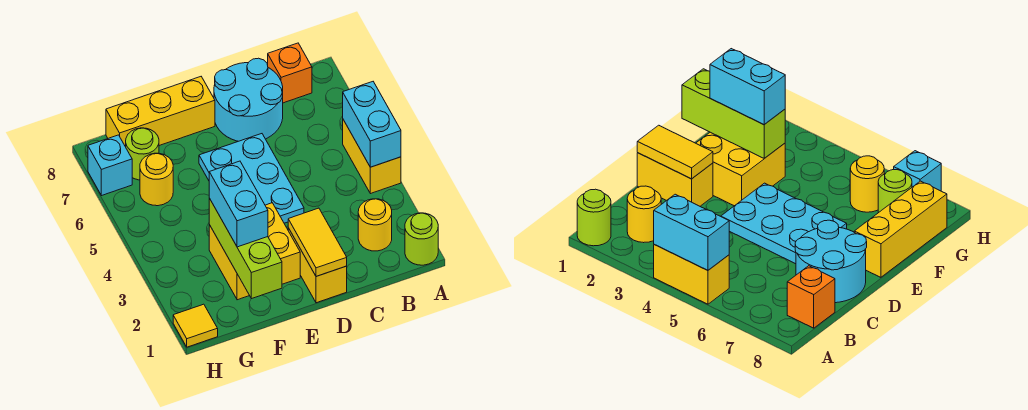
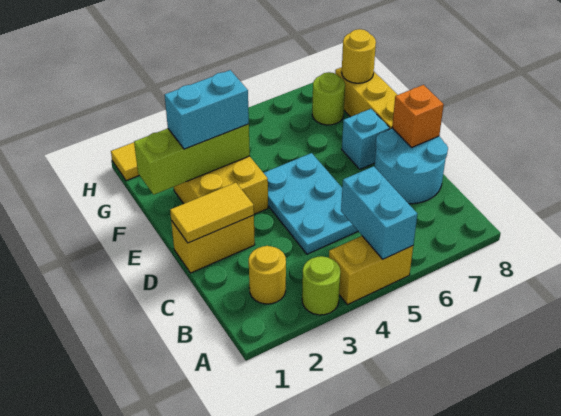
lime 1x1 round brick [405,213,438,265] -> lime 1x1 round brick moved to [302,256,340,315]
cyan 1x2 brick [343,82,401,167] -> cyan 1x2 brick turned to [341,166,417,259]
orange 1x1 brick [268,43,312,103] -> orange 1x1 brick moved to [392,85,444,147]
cyan 2x3 plate [199,134,304,223] -> cyan 2x3 plate turned to [264,153,358,254]
yellow 1x1 round brick [140,153,173,206] -> yellow 1x1 round brick moved to [342,29,376,83]
cyan 1x1 brick [88,135,132,196] -> cyan 1x1 brick moved to [342,109,390,169]

